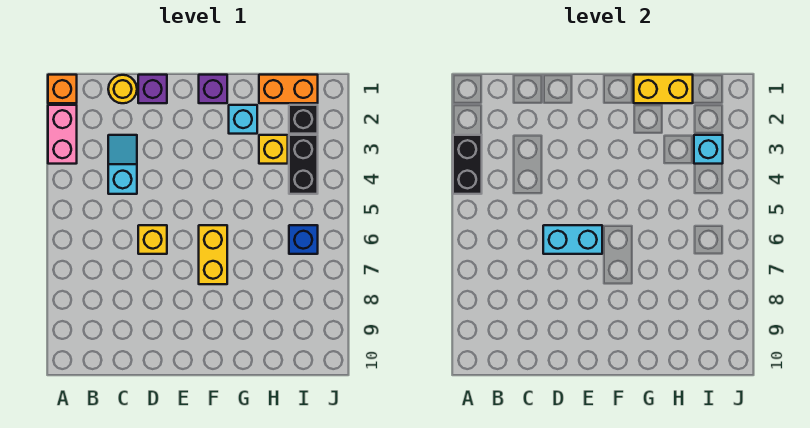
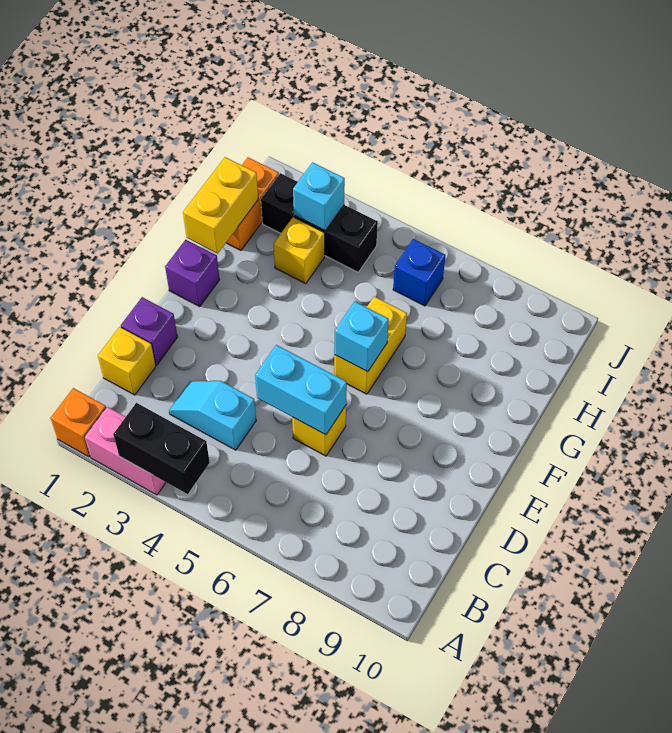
yellow 1x1 round brick [108,75,137,103] -> yellow 1x1 brick [98,327,156,395]
cyan 1x2 brick [543,225,602,254] -> cyan 1x2 brick turned to [255,345,347,435]
yellow 1x2 brick [199,225,227,284] -> yellow 1x2 brick turned to [334,296,407,394]
cyan 1x1 brick [229,105,257,134] -> cyan 1x1 brick moved to [334,302,389,372]

